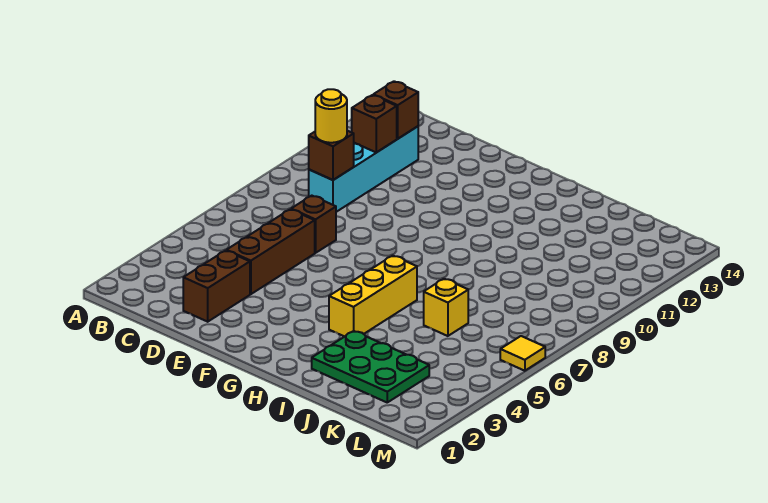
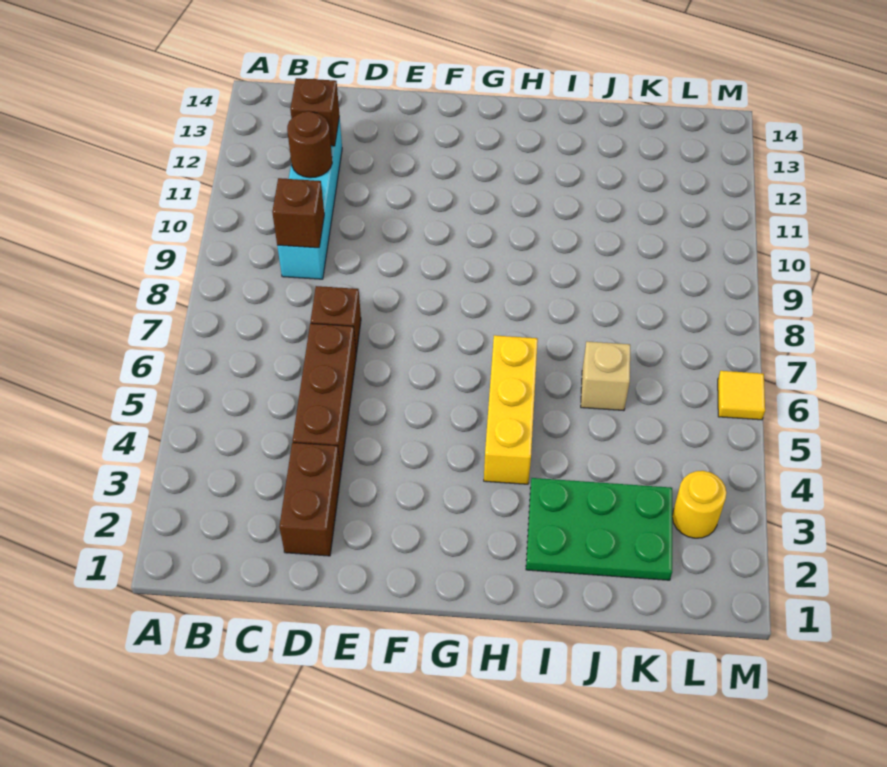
yellow 1x1 round brick [315,89,347,143] -> yellow 1x1 round brick moved to [672,471,727,538]
brown 1x1 brick [352,95,397,152] -> brown 1x1 round brick [287,111,332,178]
yellow 1x1 brick [424,279,468,336] -> tan 1x1 brick [581,342,630,411]

